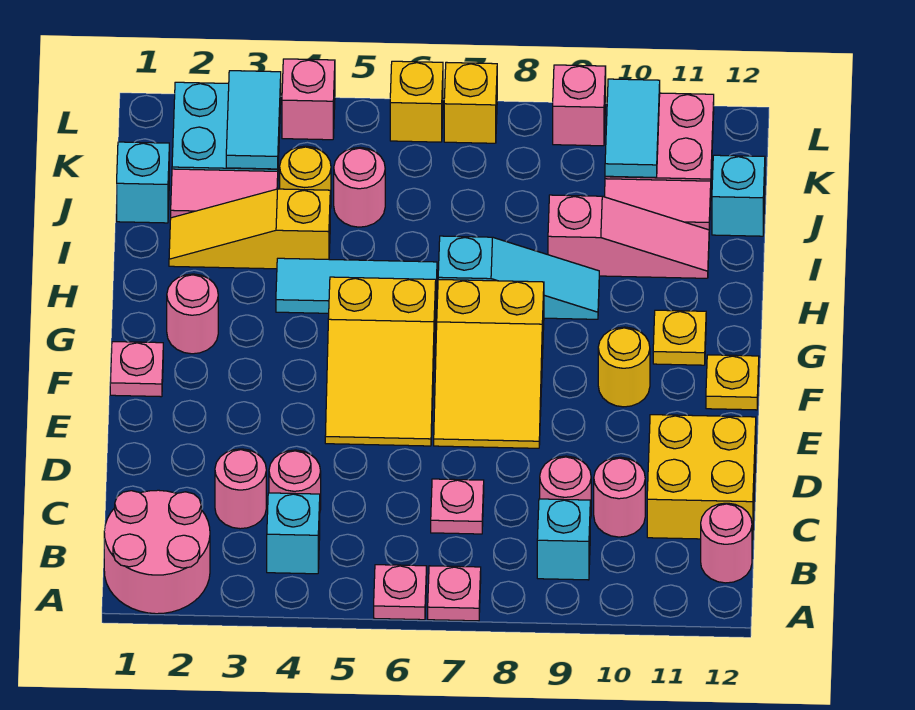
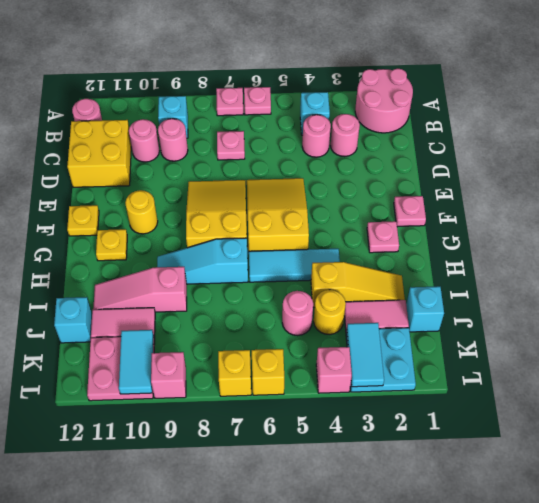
pink 1x1 round brick [167,274,218,354] -> pink 1x1 plate [367,221,399,253]

